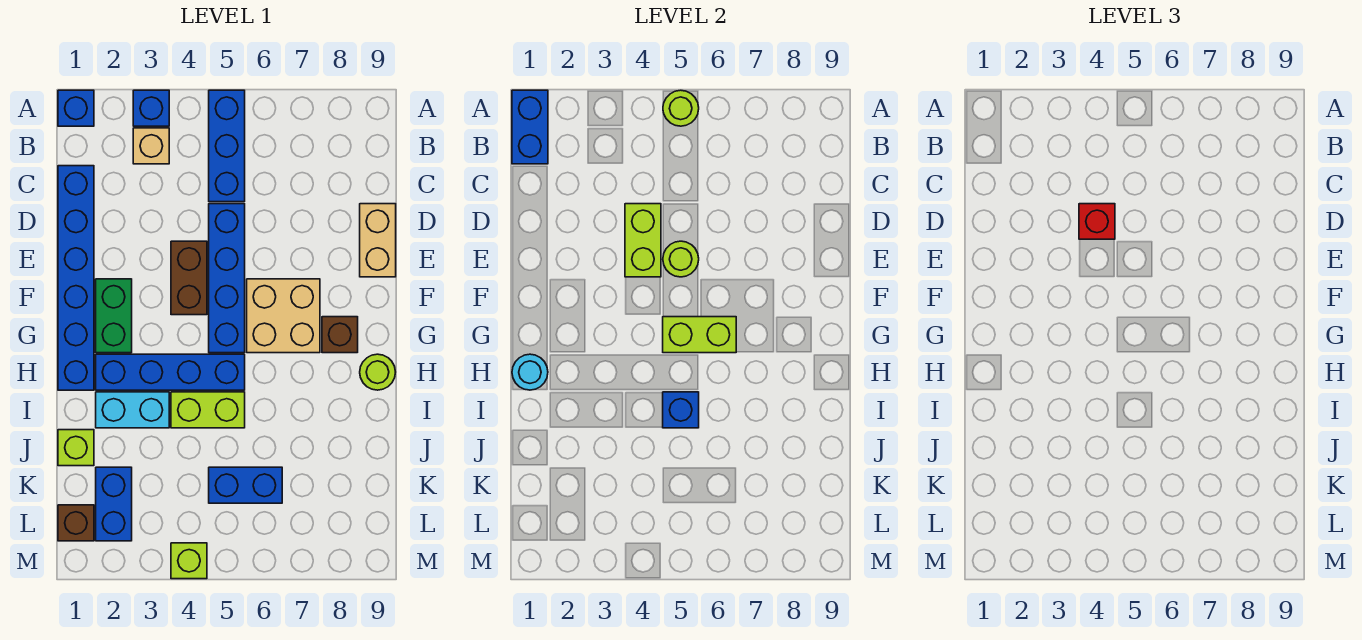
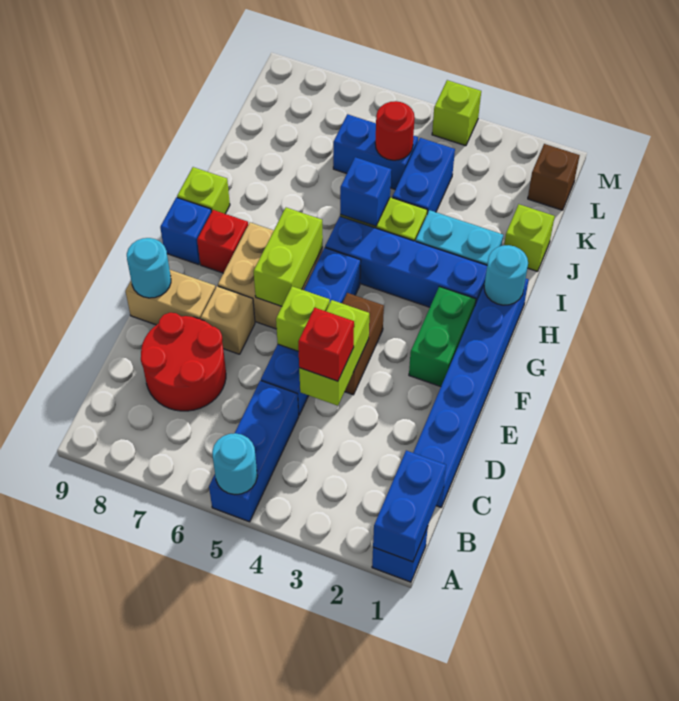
blue 1x1 brick [133,90,169,126] -> blue 1x1 brick moved to [160,197,211,265]
lime 1x1 round brick [663,90,699,126] -> cyan 1x1 round brick [212,433,257,495]
tan 1x1 brick [133,128,169,164] -> tan 1x1 brick moved to [201,286,255,354]
none -> red 2x2 round brick [141,313,226,411]
tan 1x2 brick [360,204,396,277] -> tan 1x2 brick turned to [126,270,216,325]
lime 1x1 round brick [663,241,699,277] -> lime 1x1 brick [276,286,330,351]
none -> cyan 1x1 round brick [127,238,171,298]
lime 1x2 brick [663,317,736,353] -> lime 1x2 brick turned to [253,208,323,306]
brown 1x1 brick [322,317,358,353] -> red 1x1 brick [197,210,248,273]
lime 1x1 round brick [360,354,395,390] -> lime 1x1 brick [177,167,230,214]
blue 1x2 brick [96,467,132,541] -> blue 1x2 brick moved to [392,138,455,214]
none -> red 1x1 round brick [375,101,415,160]

